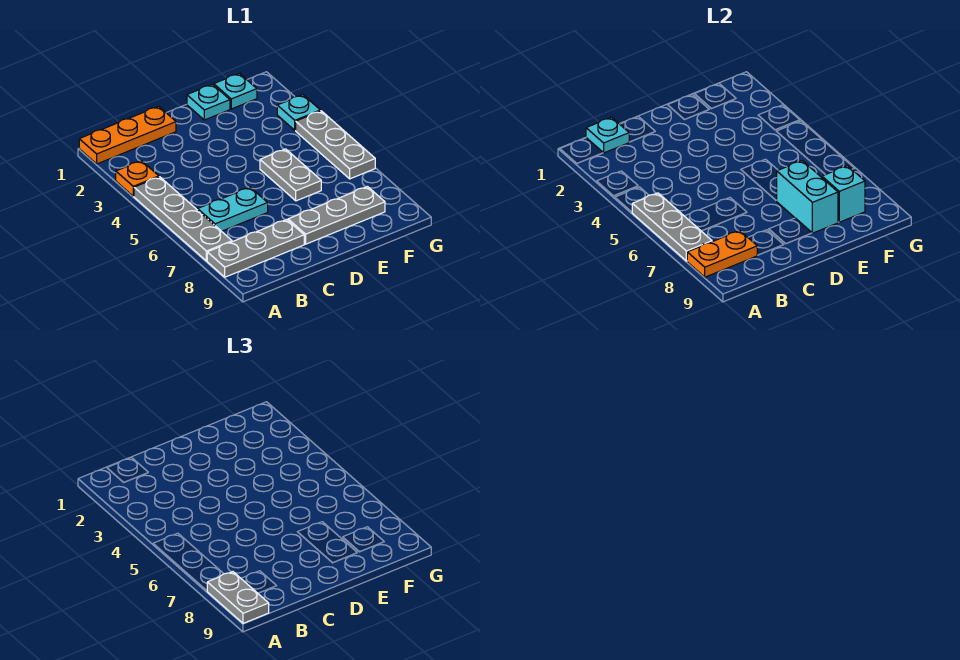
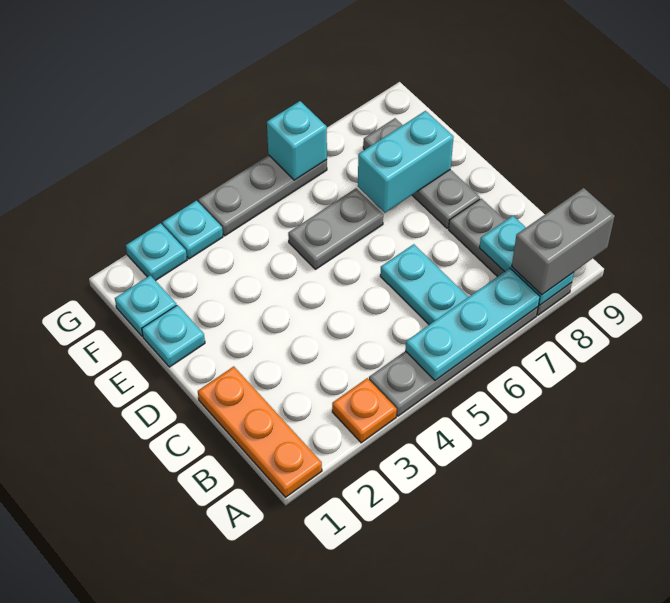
grey 1x3 plate [632,193,712,261] -> cyan 1x3 plate [405,268,540,380]
orange 1x2 plate [687,231,757,277] -> cyan 1x2 plate [480,216,574,305]
grey 1x2 plate [207,572,269,623] -> grey 1x2 brick [512,188,615,295]
cyan 1x1 plate [586,117,629,153] -> cyan 1x1 plate moved to [126,223,187,281]
cyan 1x1 brick [822,166,865,222] -> cyan 1x1 brick moved to [267,101,327,180]

